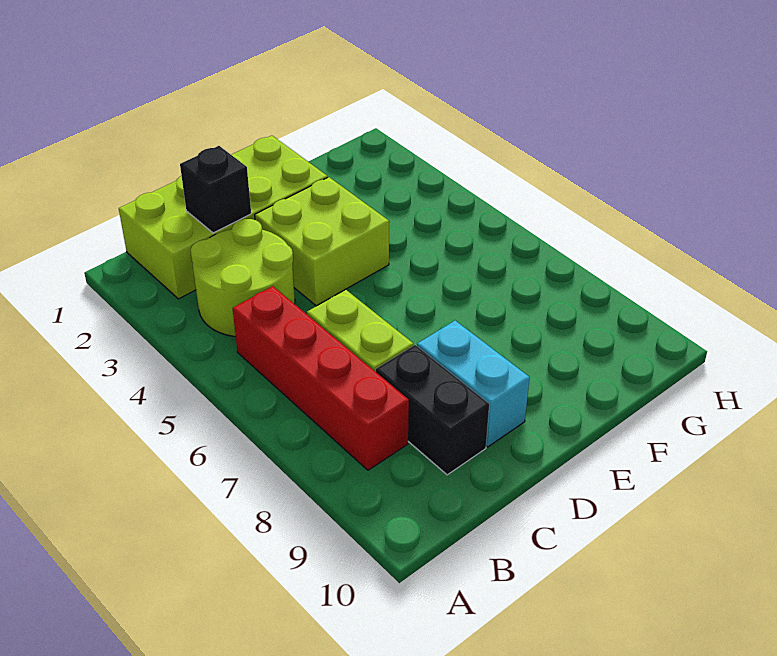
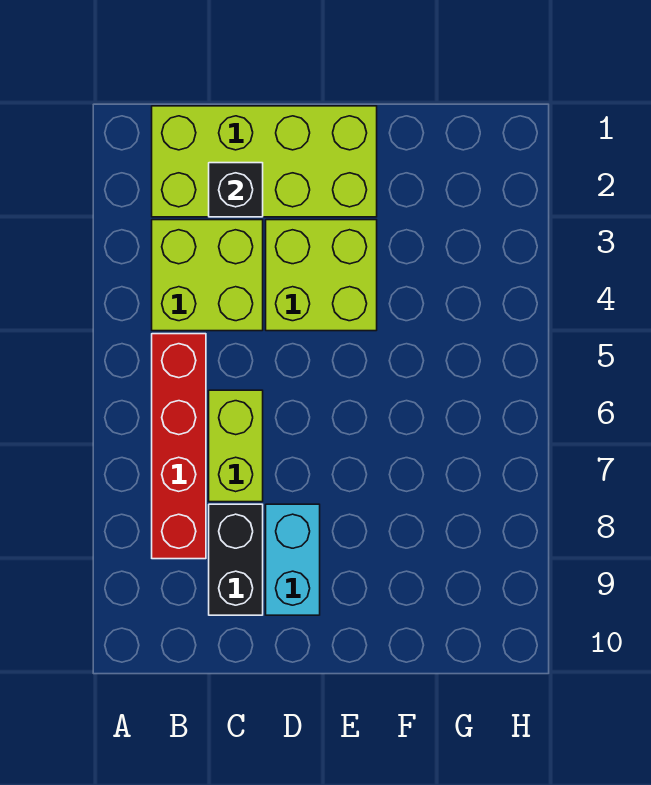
lime 2x2 round brick [190,219,295,337] -> lime 2x2 brick [152,220,263,331]

